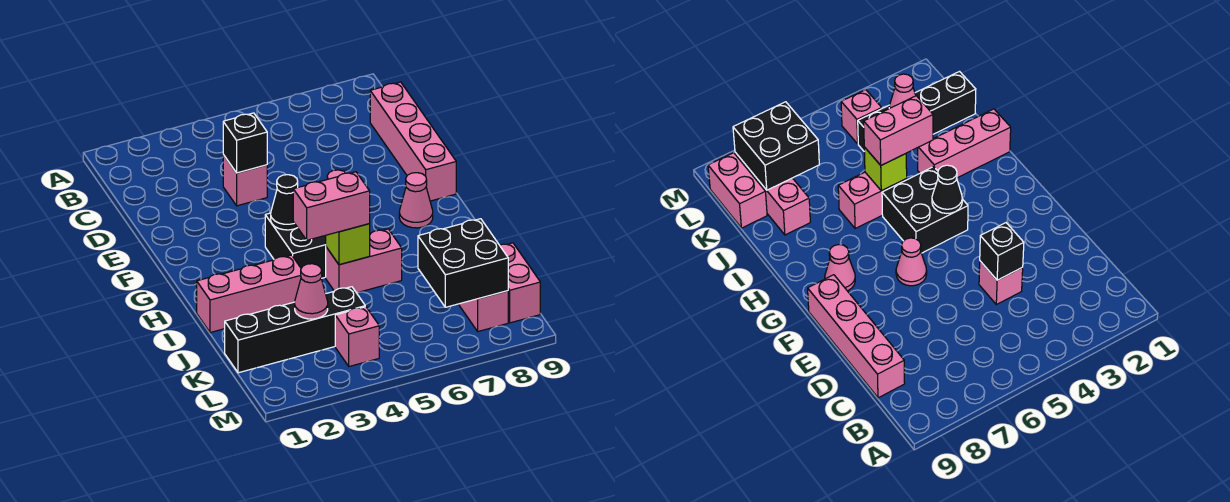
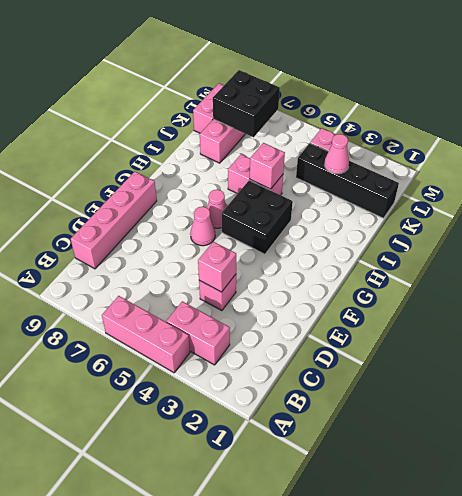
black 1x1 brick [223,113,267,173] -> pink 1x1 brick [198,242,236,292]
black 1x1 cone [271,175,298,230] -> none
pink 1x1 cone [399,173,433,228] -> pink 1x1 cone moved to [207,190,227,228]
pink 1x3 brick [197,255,301,333] -> pink 1x3 brick moved to [102,296,190,373]
pink 1x2 brick [293,172,370,240] -> pink 1x2 brick moved to [166,301,230,365]
lime 1x1 brick [326,224,370,265] -> pink 1x1 brick [250,143,285,189]

